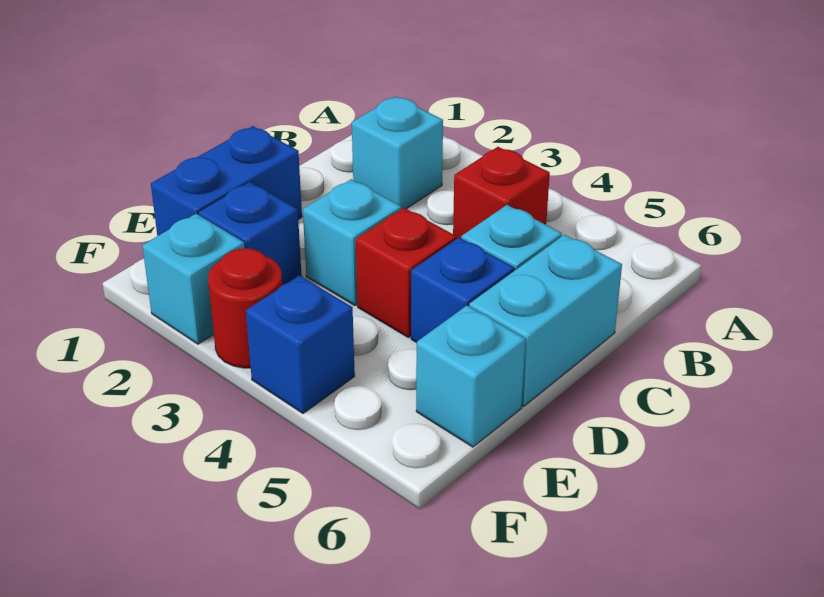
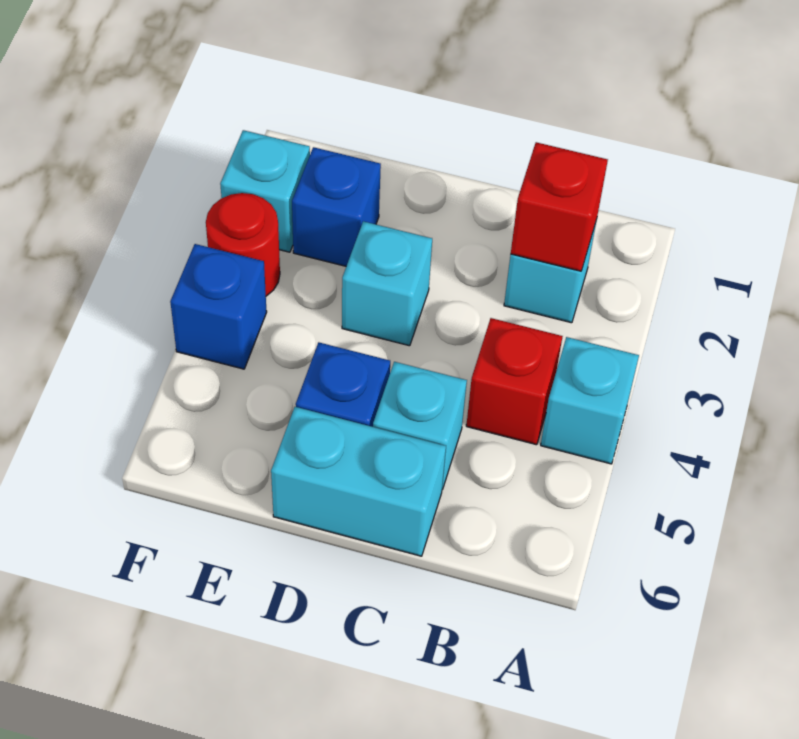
blue 1x2 brick [151,126,302,236] -> none
red 1x1 brick [356,208,456,338] -> red 1x1 brick moved to [511,142,608,271]
cyan 1x1 brick [416,306,525,447] -> cyan 1x1 brick moved to [541,337,639,464]

